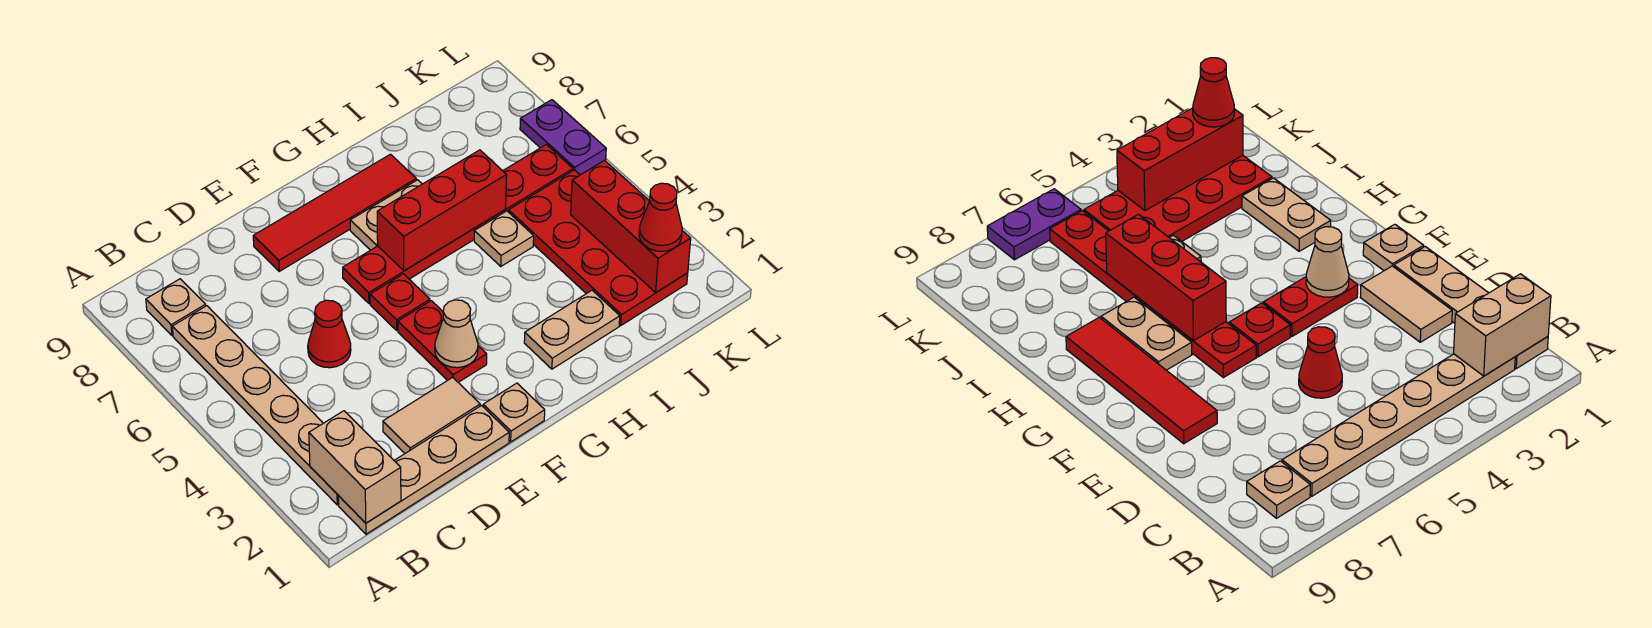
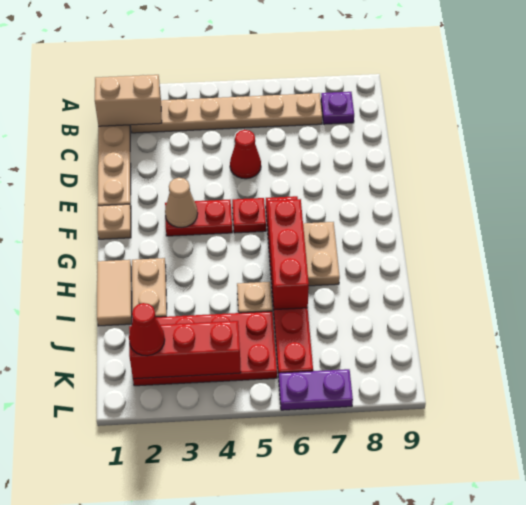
tan 1x1 plate [146,279,206,336] -> purple 1x1 plate [321,92,354,124]
tan 1x2 tile [383,377,480,453] -> tan 1x2 tile moved to [97,260,132,326]
red 1x4 tile [253,154,416,271] -> none

